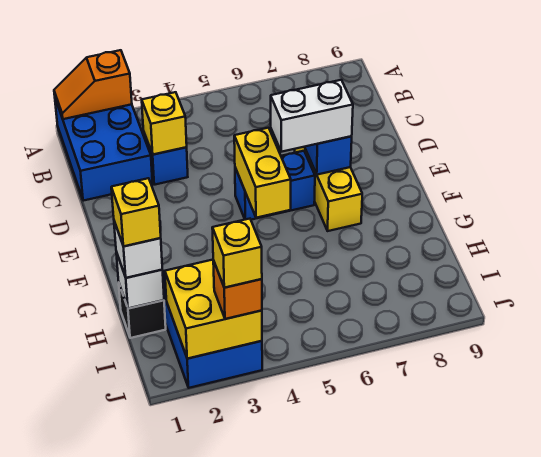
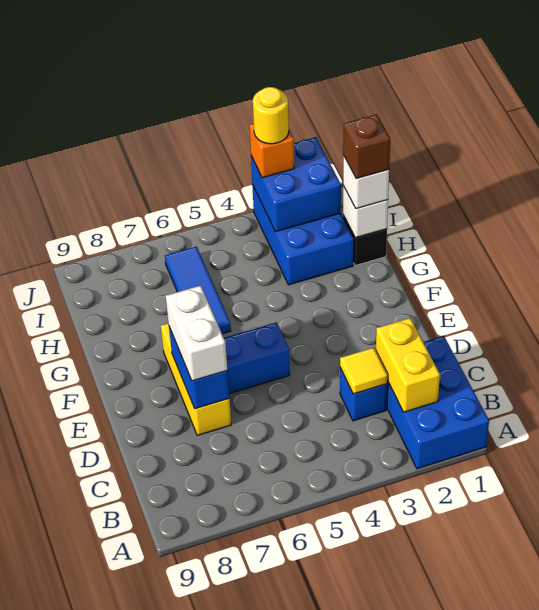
orange 1x2 slope [54,50,132,119] -> none
yellow 1x1 brick [142,92,187,155] -> yellow 1x1 tile [340,348,388,394]
yellow 1x2 brick [234,128,291,218] -> yellow 1x2 brick moved to [376,318,440,412]
white 1x2 brick [271,80,353,152] -> white 1x2 brick turned to [166,285,227,381]
none -> blue 1x3 tile [165,247,231,334]
yellow 1x1 brick [111,178,161,246] -> brown 1x1 brick [343,114,390,178]
yellow 2x2 brick [165,260,262,359] -> blue 2x2 brick [251,137,341,232]
yellow 1x1 brick [212,219,262,288] -> yellow 1x1 round brick [253,87,289,144]

